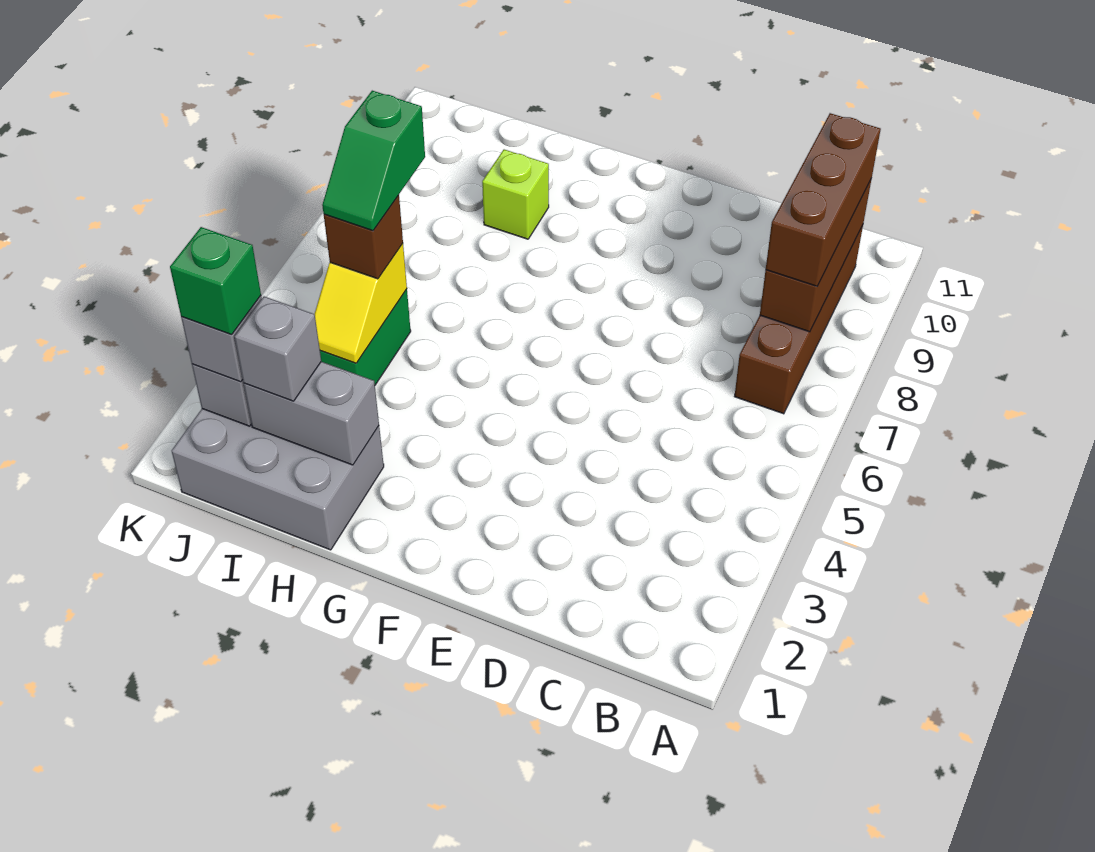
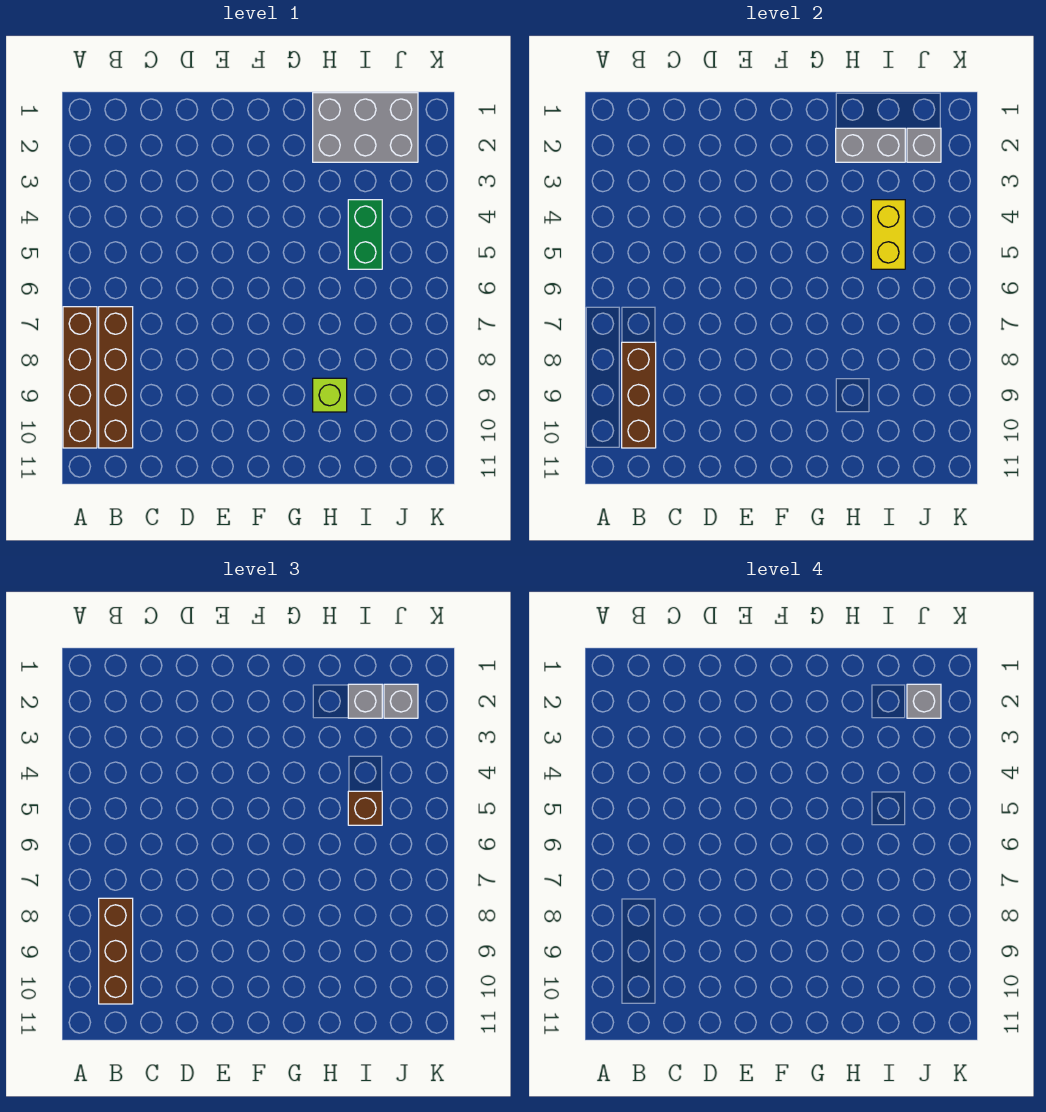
none -> brown 1x4 brick [63,307,97,448]
yellow 1x2 slope [315,244,407,363] -> yellow 1x2 brick [871,200,905,269]
green 1x2 slope [322,91,425,231] -> none
green 1x1 brick [170,227,261,335] -> grey 1x1 brick [907,684,941,718]

